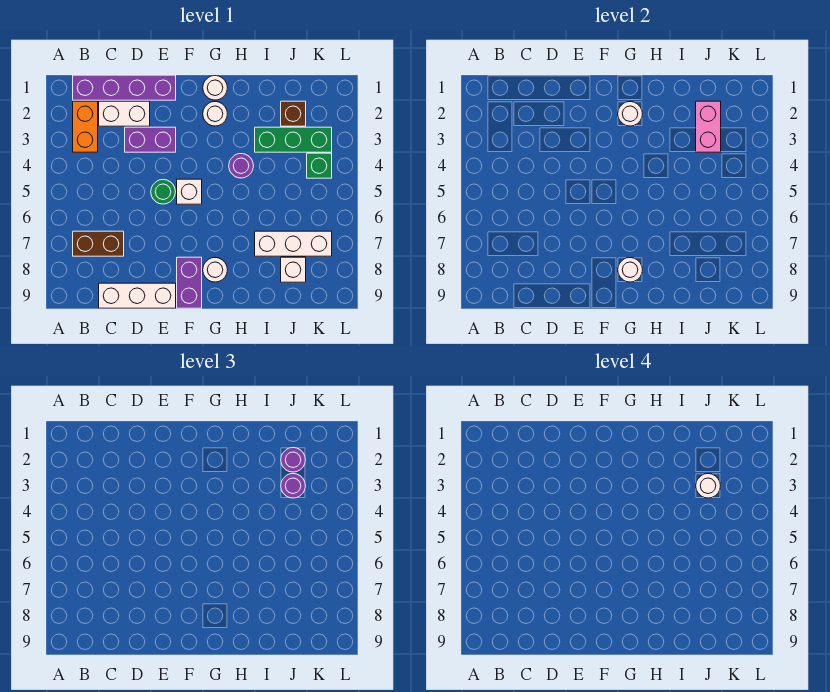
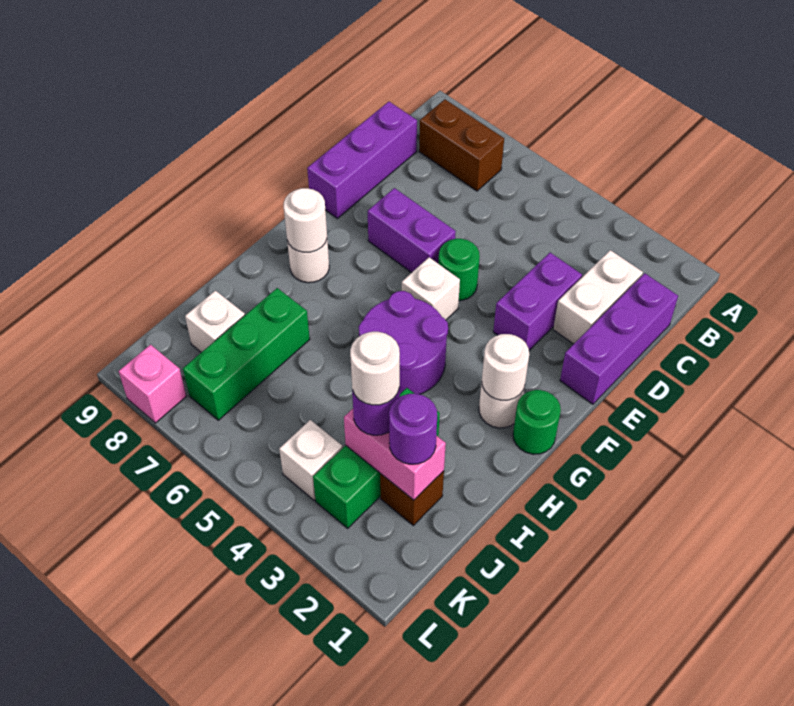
purple 1x4 brick [73,75,176,100] -> purple 1x3 brick [560,273,678,404]
orange 1x2 brick [73,101,98,152] -> none
brown 1x2 brick [73,231,124,256] -> brown 1x2 brick turned to [419,99,504,191]
white 1x3 brick [99,283,176,308] -> purple 1x3 brick [307,102,417,218]
purple 1x2 brick [177,257,202,308] -> purple 1x2 brick moved to [368,188,456,273]
white 1x1 round brick [203,76,227,100] -> green 1x1 round brick [513,390,561,454]
purple 1x1 round brick [229,154,253,178] -> purple 2x2 round brick [359,291,448,394]
white 1x3 brick [255,231,332,256] -> green 1x3 brick [183,288,310,420]
green 1x1 brick [307,153,332,178] -> white 1x1 brick [279,420,343,500]
none -> pink 1x1 brick [119,345,186,423]

